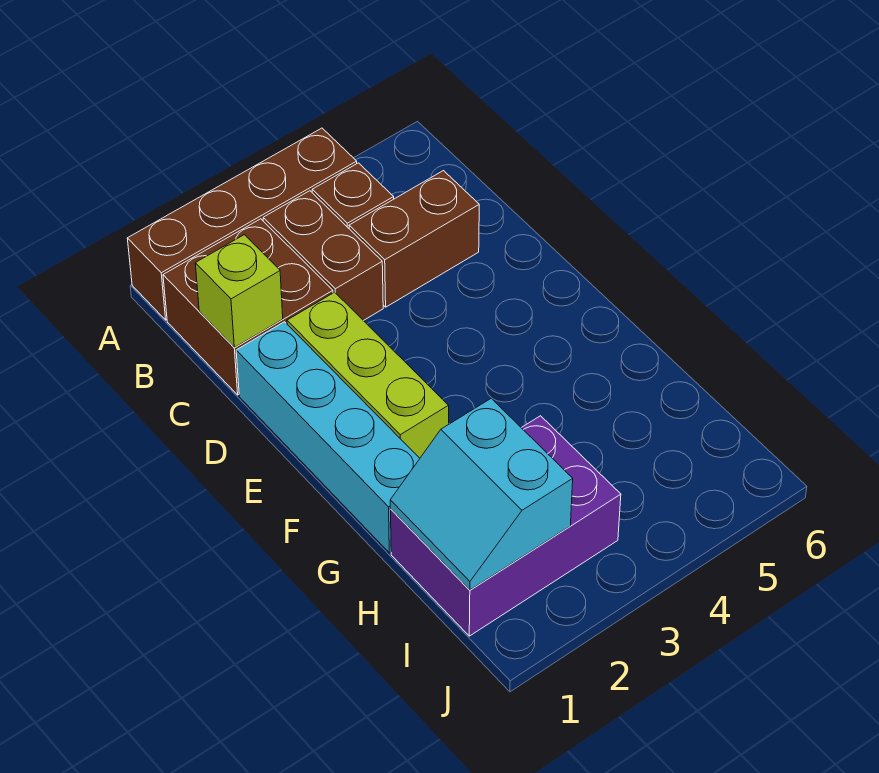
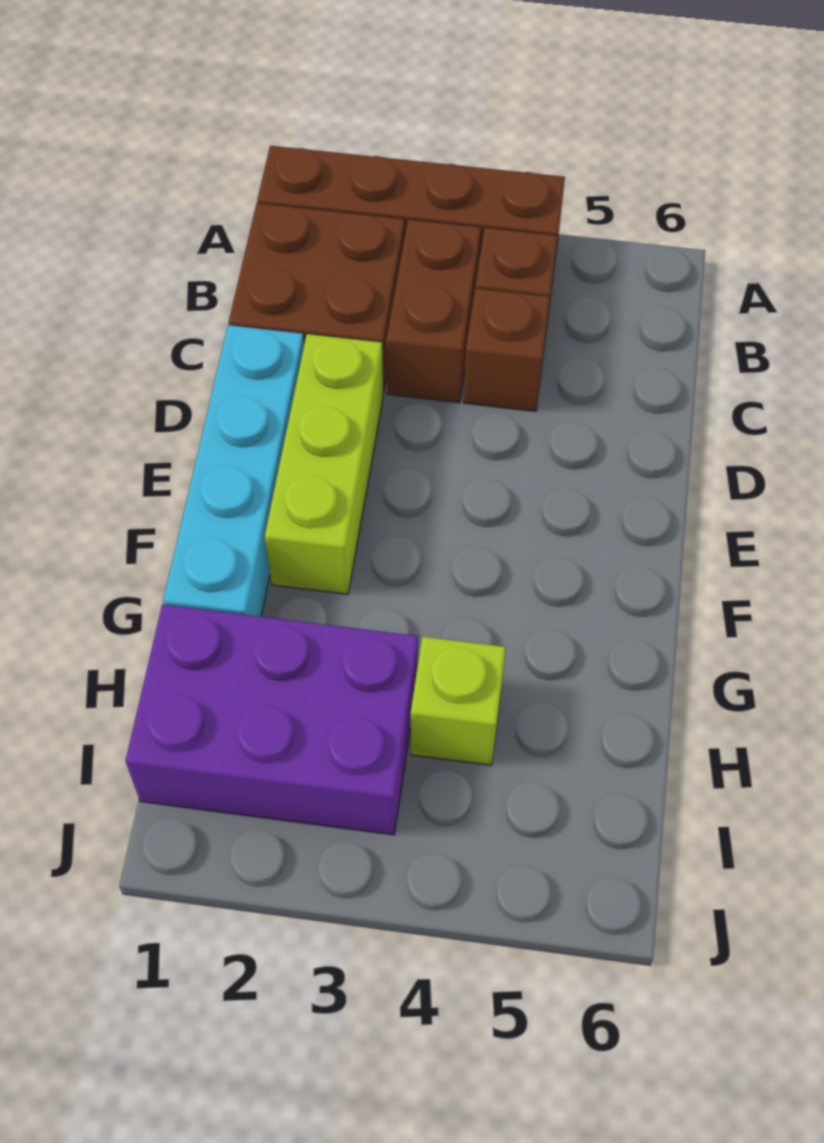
lime 1x1 brick [195,235,283,347] -> lime 1x1 brick moved to [411,637,506,765]
brown 1x2 brick [349,171,479,307] -> brown 1x1 brick [464,288,550,411]
cyan 2x2 slope [390,398,573,590] -> none

